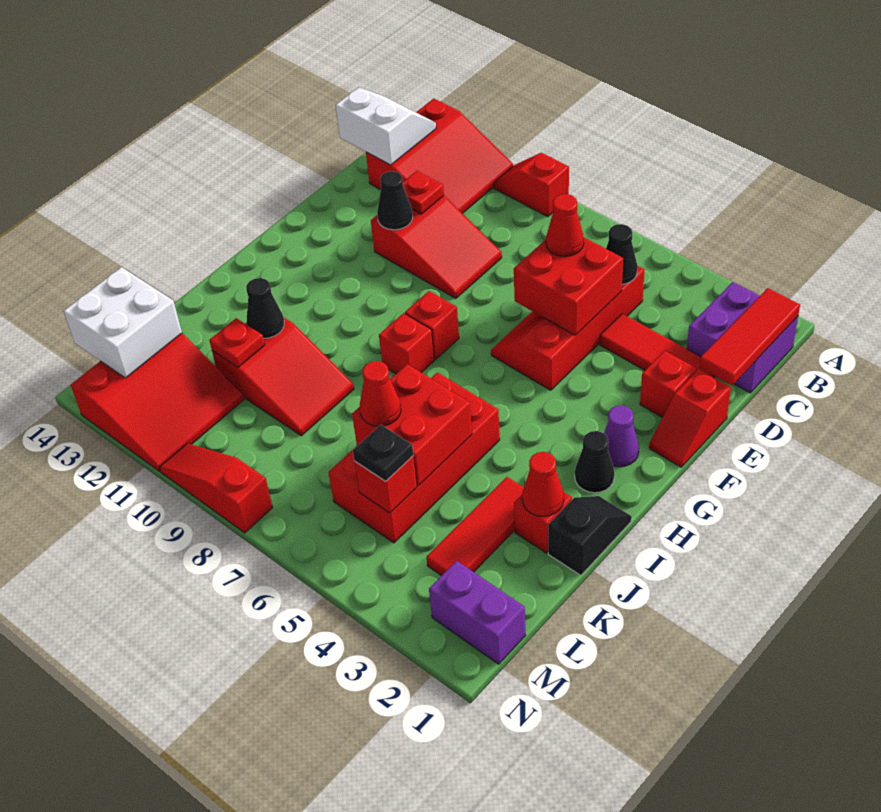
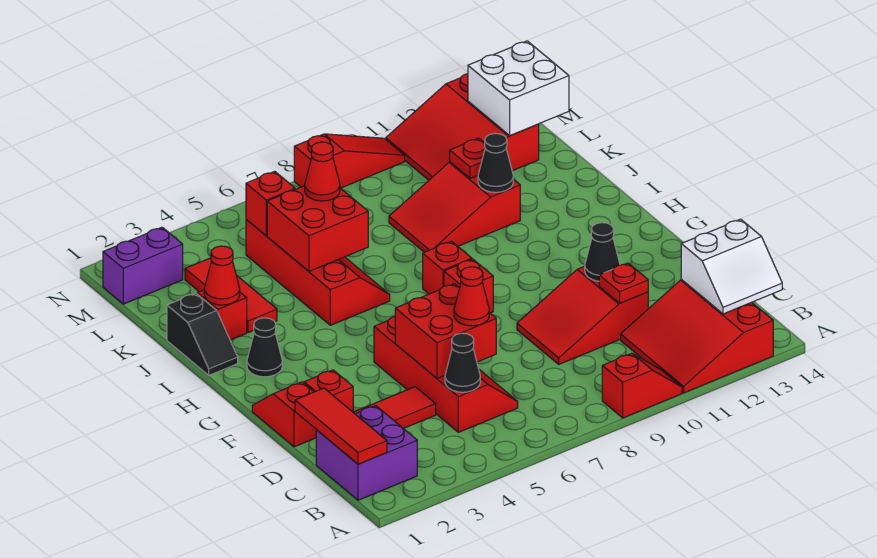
purple 1x1 cone [604,405,639,467] -> none
red 2x4 brick [328,372,500,543] -> red 2x4 slope [246,219,390,325]
black 1x1 plate [353,425,413,481] -> none

